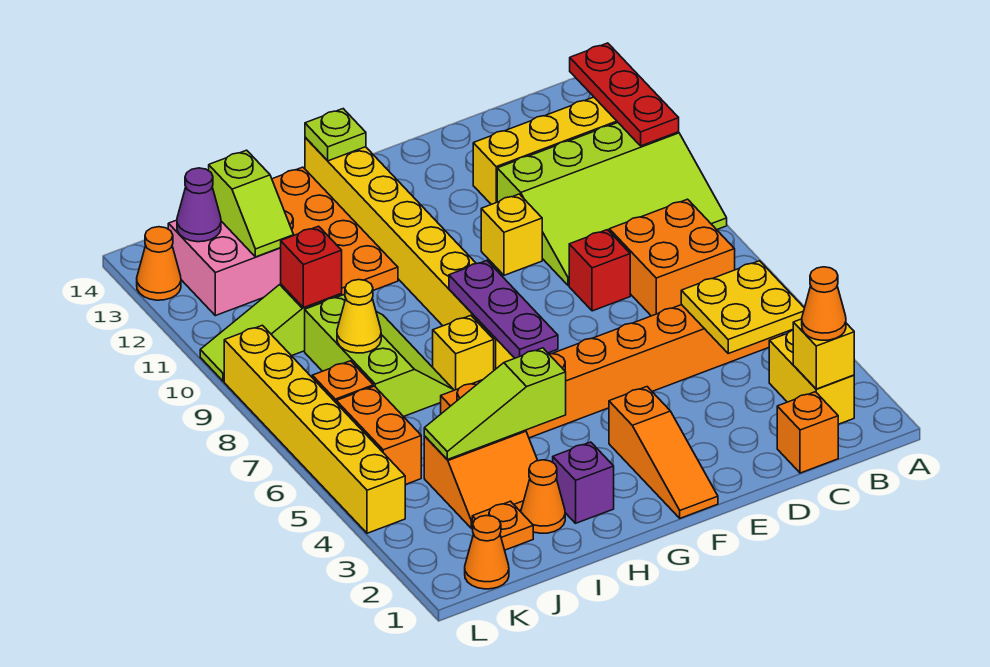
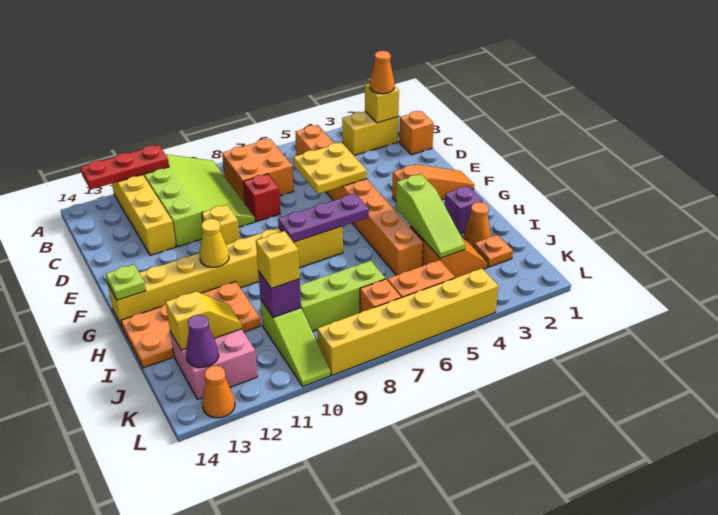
yellow 2x2 plate [681,261,804,353] -> yellow 2x2 plate moved to [294,143,367,194]
yellow 1x1 brick [433,316,494,390] -> yellow 1x1 brick moved to [256,231,300,289]
yellow 1x1 cone [337,280,381,353] -> yellow 1x1 cone moved to [199,219,229,267]
red 1x1 brick [281,226,342,308] -> purple 1x1 brick [258,271,301,317]
lime 1x2 slope [209,150,294,257] -> yellow 1x2 slope [166,292,242,350]
orange 1x1 cone [465,515,509,589] -> none

